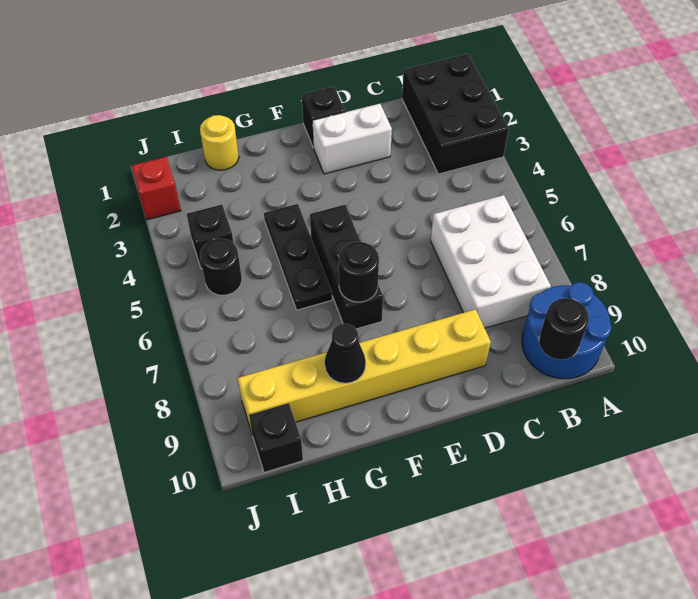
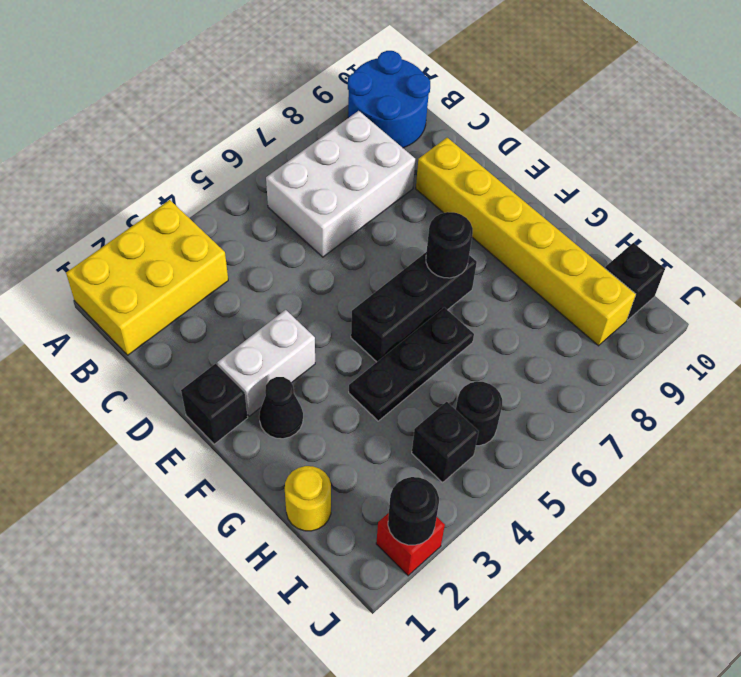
black 2x3 brick [402,54,509,174] -> yellow 2x3 brick [66,200,228,355]
black 1x1 round brick [539,298,589,360] -> black 1x1 round brick moved to [388,477,439,545]
white 1x2 brick [312,104,392,174] -> white 1x2 brick turned to [217,310,315,416]
black 1x1 cone [325,324,366,383] -> black 1x1 cone moved to [259,377,303,439]

